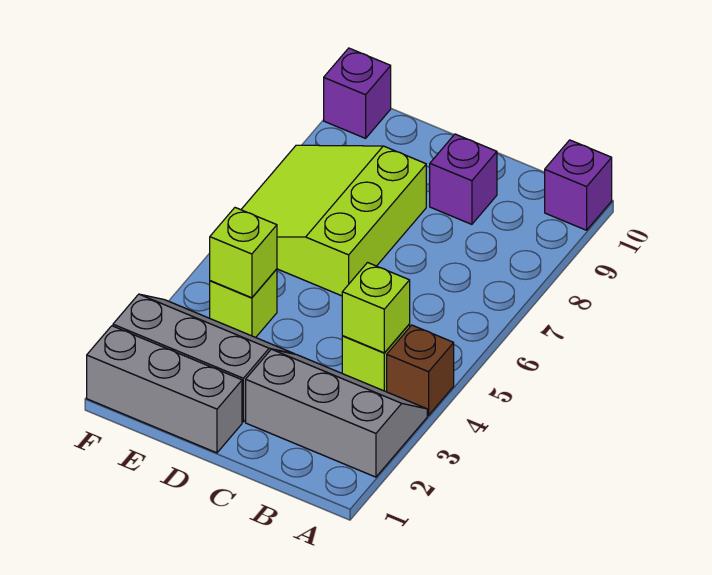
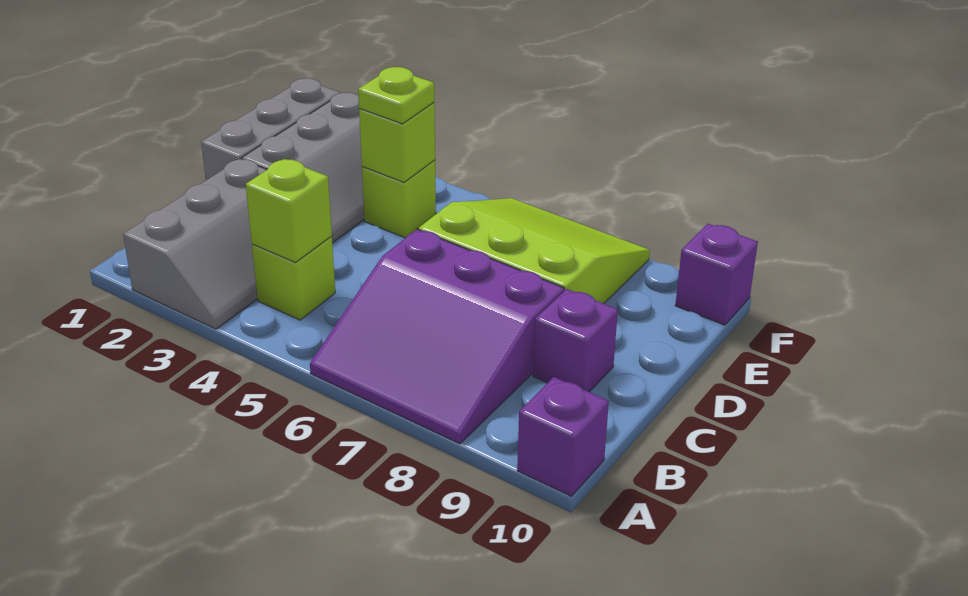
brown 1x1 brick [387,325,454,415] -> none
none -> purple 3x3 slope [310,229,564,444]
none -> lime 1x1 plate [358,67,434,124]

